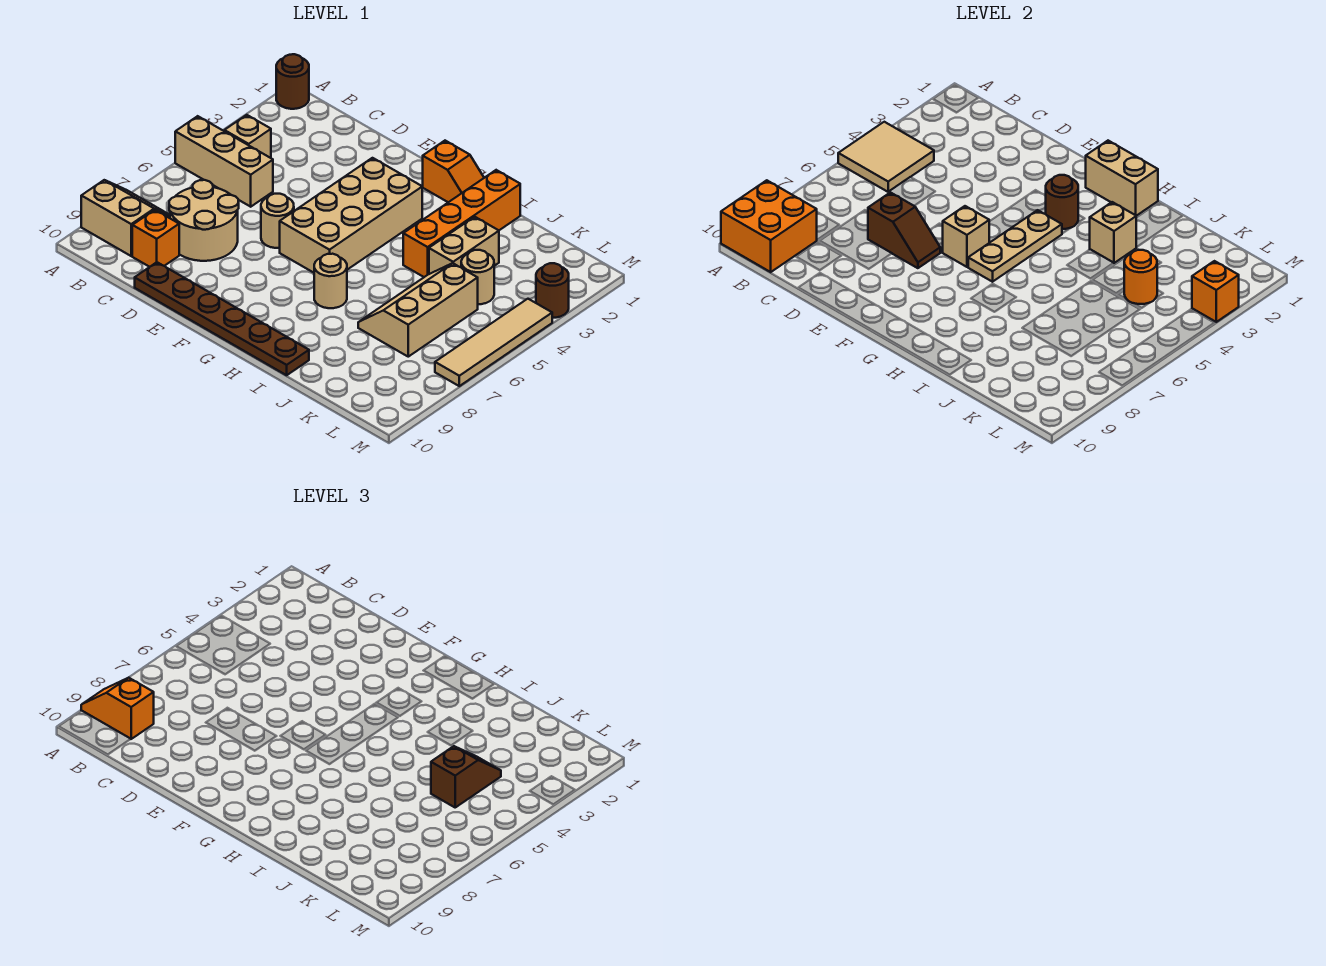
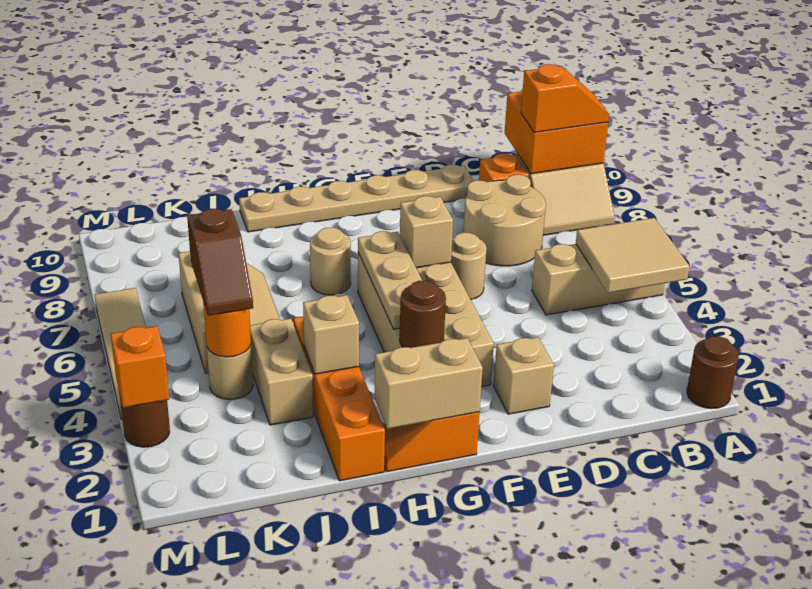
tan 1x1 brick [224,115,271,158] -> tan 1x1 brick moved to [494,337,554,414]
brown 1x2 slope [868,192,940,268] -> none
brown 1x6 plate [135,262,309,375] -> tan 1x6 plate [239,165,473,232]

